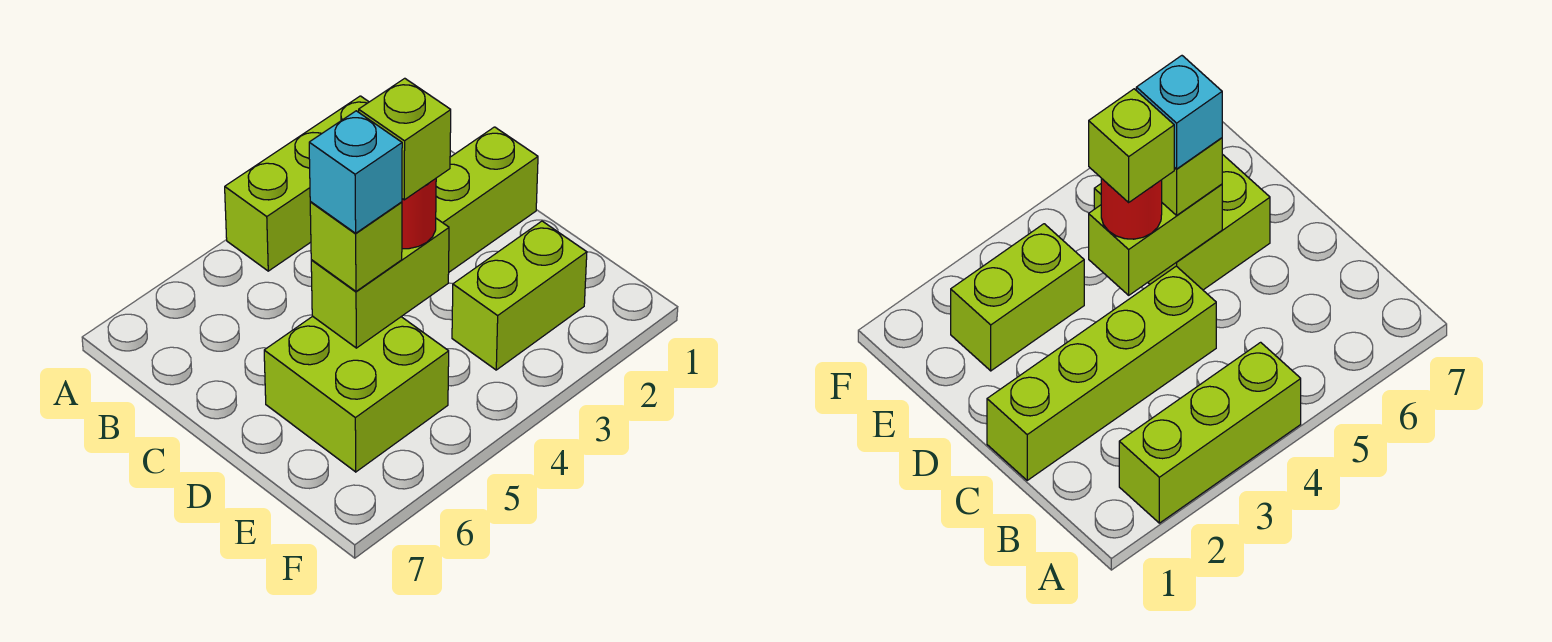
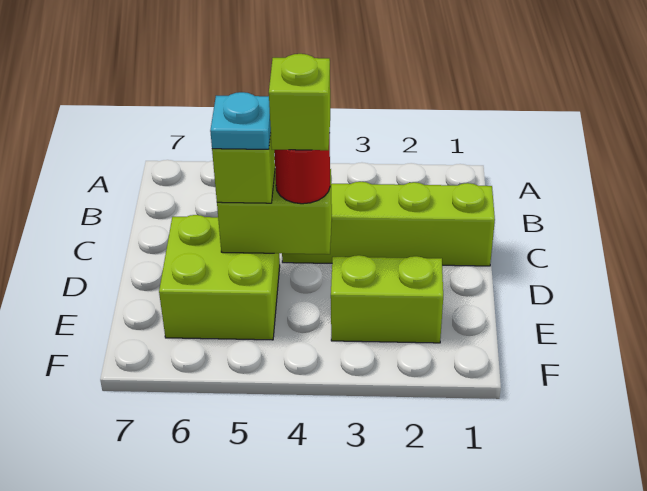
lime 1x3 brick [225,96,369,271] -> none
cyan 1x1 brick [309,111,402,233] -> cyan 1x1 plate [210,92,271,149]

